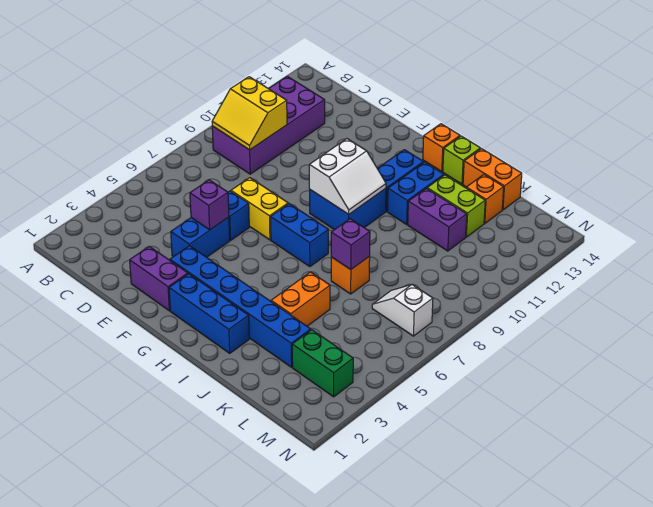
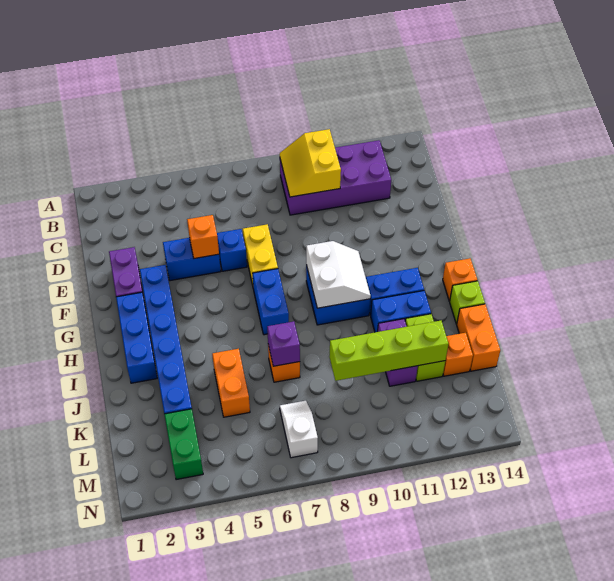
purple 1x1 brick [190,180,229,230] -> orange 1x1 brick [187,215,219,259]
white 2x2 slope [309,139,386,214] -> white 2x2 slope turned to [306,241,371,308]
orange 1x2 brick [271,272,330,326] -> orange 1x2 brick turned to [212,349,250,417]
none -> lime 1x4 brick [329,321,449,381]

